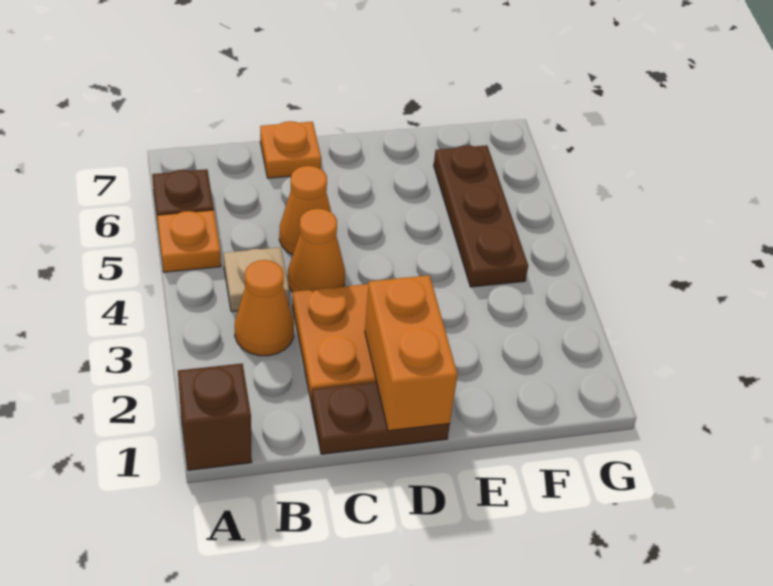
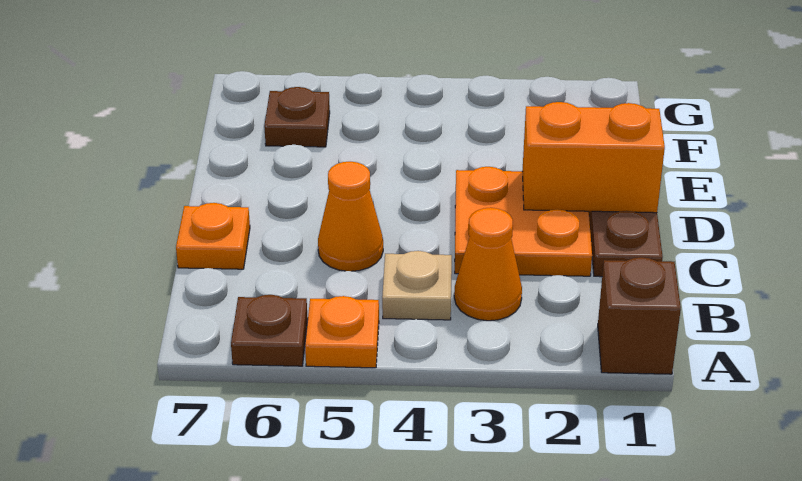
orange 1x1 cone [288,209,345,292] -> none
brown 1x3 plate [434,145,528,287] -> brown 1x1 plate [264,87,330,147]

